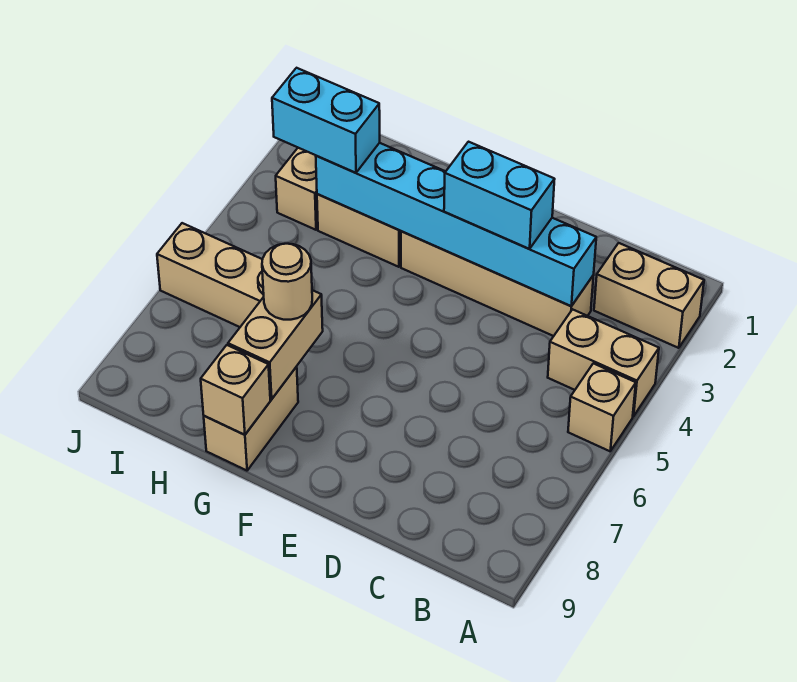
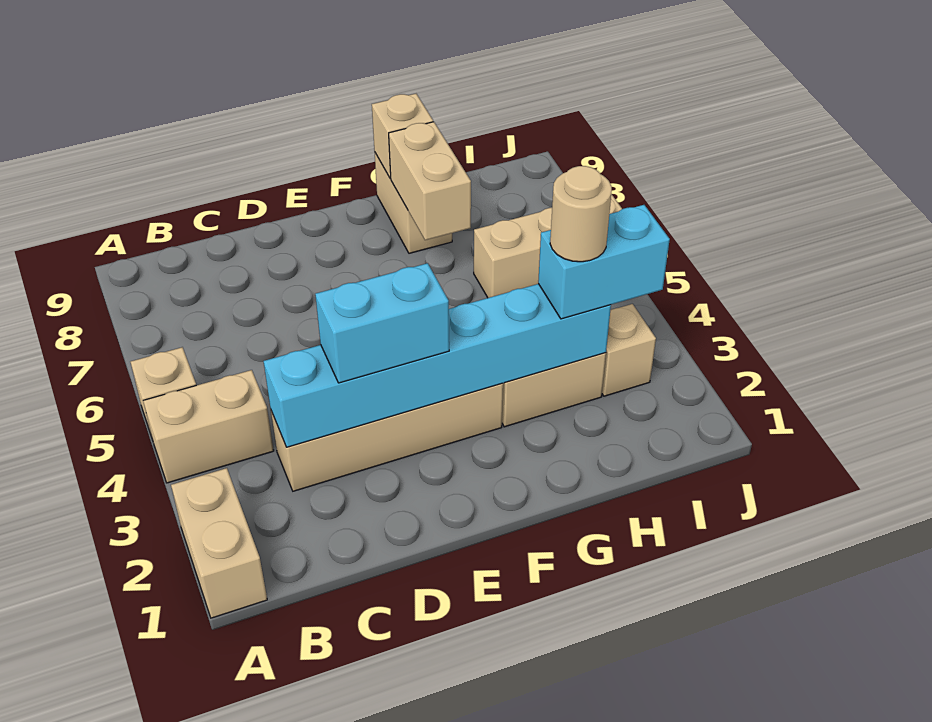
tan 1x2 brick [594,243,704,348] -> tan 1x2 brick turned to [171,468,267,618]
tan 1x1 round brick [262,244,312,320] -> tan 1x1 round brick moved to [550,166,612,262]

